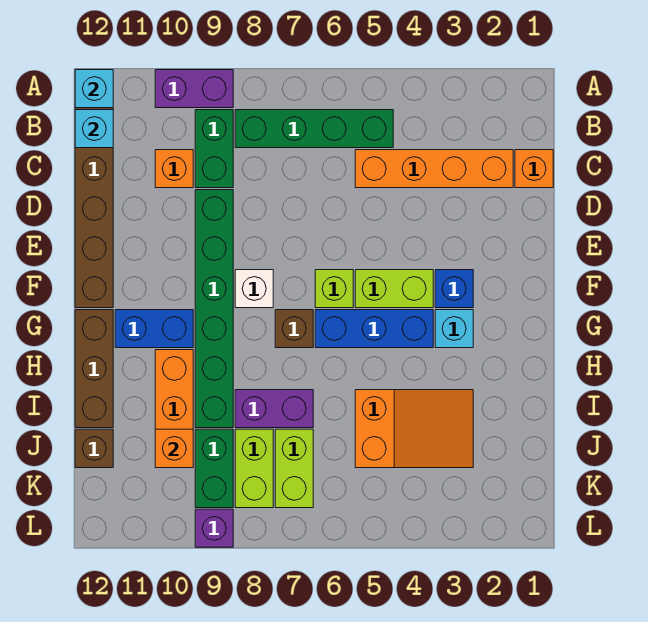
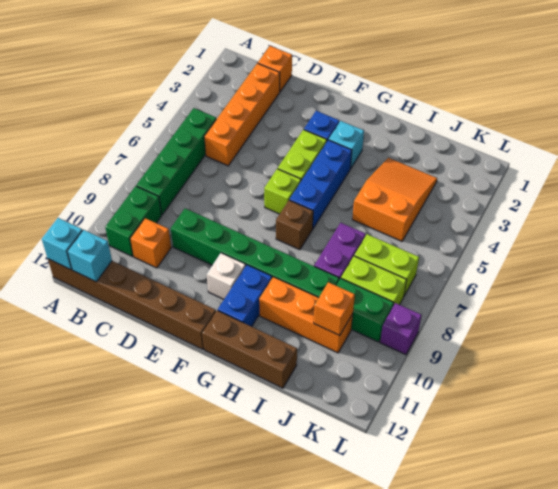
purple 1x2 brick [155,70,233,108] -> none
green 1x2 brick [195,110,233,188] -> green 1x2 brick turned to [105,186,162,256]
white 1x1 brick [235,270,273,308] -> white 1x1 brick moved to [207,253,246,299]
brown 1x1 brick [75,429,113,468] -> none

